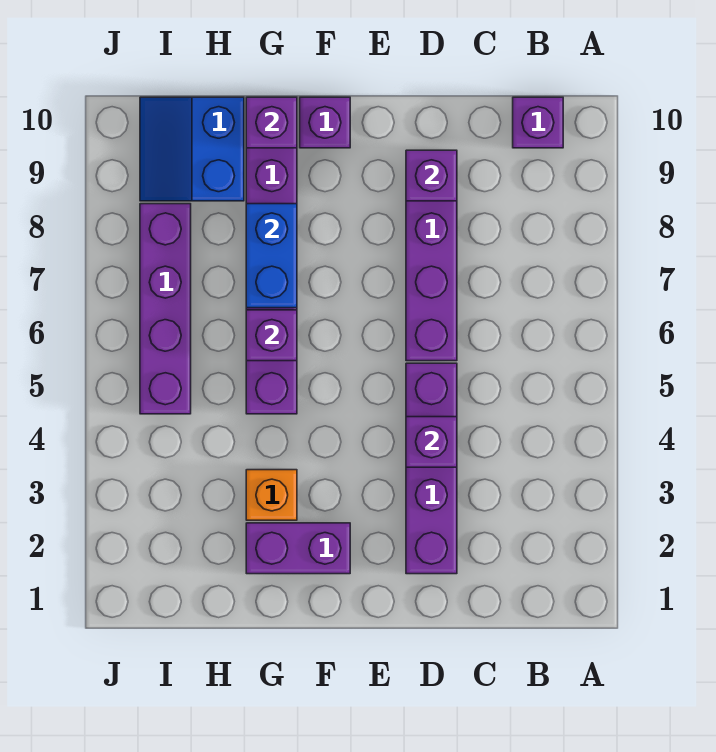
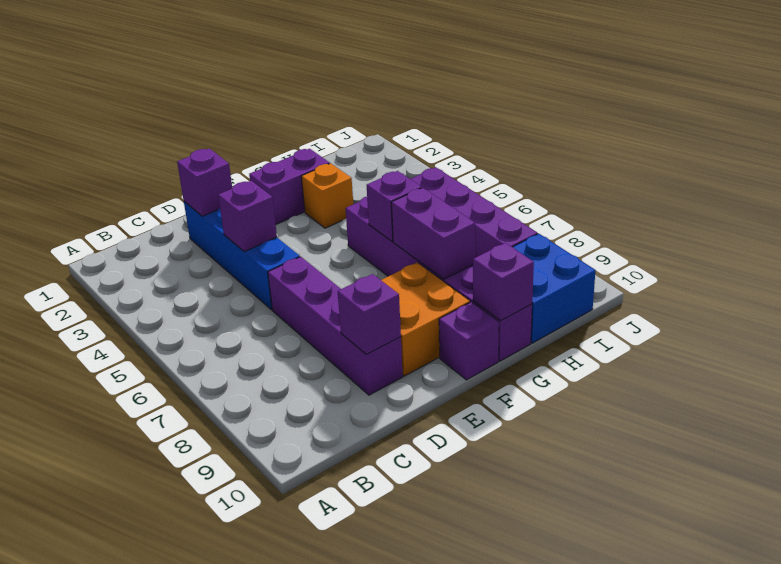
purple 1x1 brick [513,97,563,148] -> purple 1x1 brick moved to [177,149,232,216]
purple 1x4 brick [406,363,457,574] -> blue 1x4 brick [184,201,300,310]
none -> orange 2x2 brick [381,263,470,376]
blue 1x2 brick [246,204,297,308] -> purple 1x2 brick [391,188,475,279]
blue 2x2 slope [140,97,244,201] -> blue 2x2 brick [513,234,596,343]

